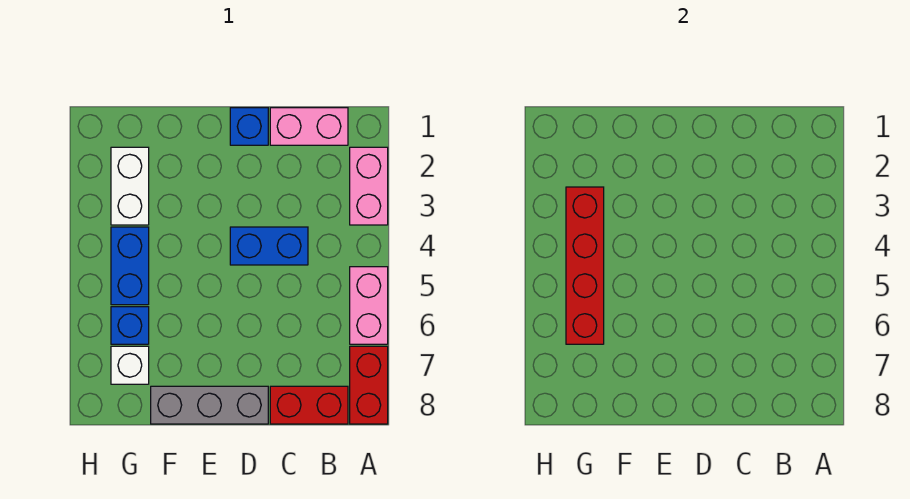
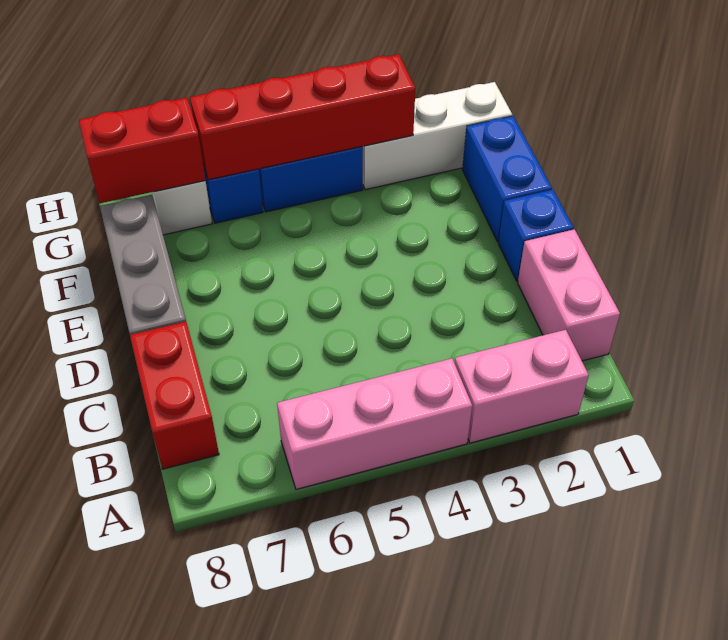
pink 1x2 brick [350,267,388,344] -> pink 1x3 brick [277,358,472,489]
red 1x2 brick [350,346,388,424] -> red 1x2 brick moved to [79,98,205,203]
blue 1x2 brick [230,227,308,265] -> blue 1x2 brick moved to [462,116,552,242]
white 1x2 brick [111,147,149,225] -> white 1x3 brick [362,82,512,190]

